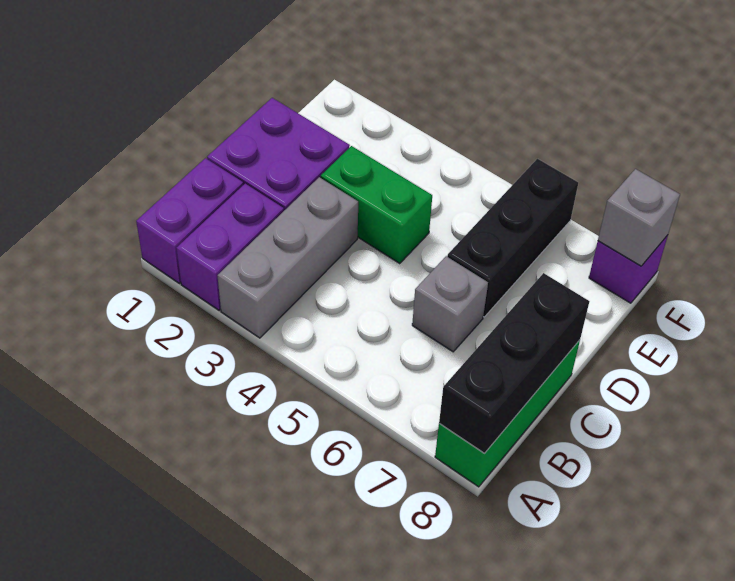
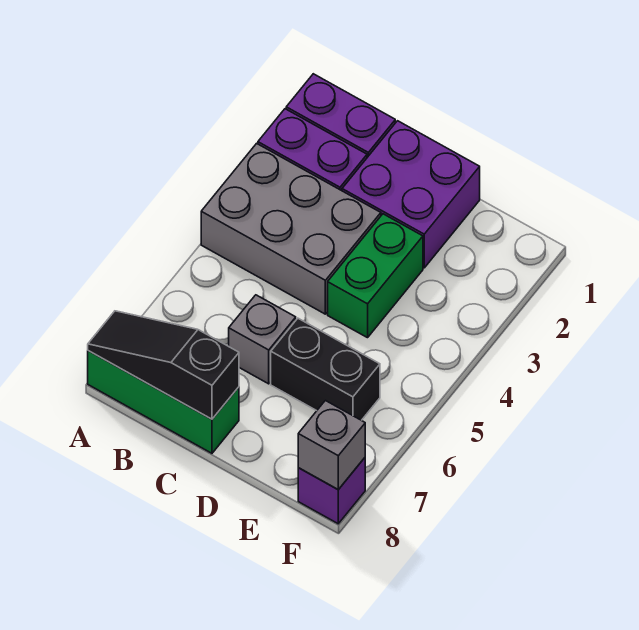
grey 1x3 brick [217,177,358,338] -> grey 2x3 brick [201,143,381,314]
black 1x3 brick [439,273,589,454] -> black 1x3 slope [88,311,239,419]
black 1x3 brick [447,159,578,317] -> black 1x2 brick [271,318,380,420]

